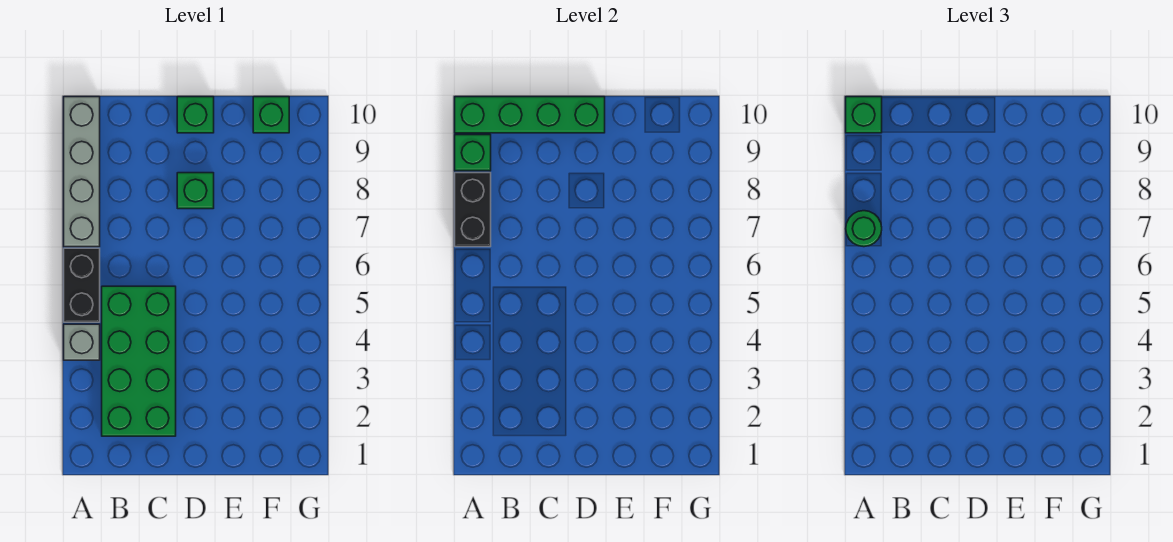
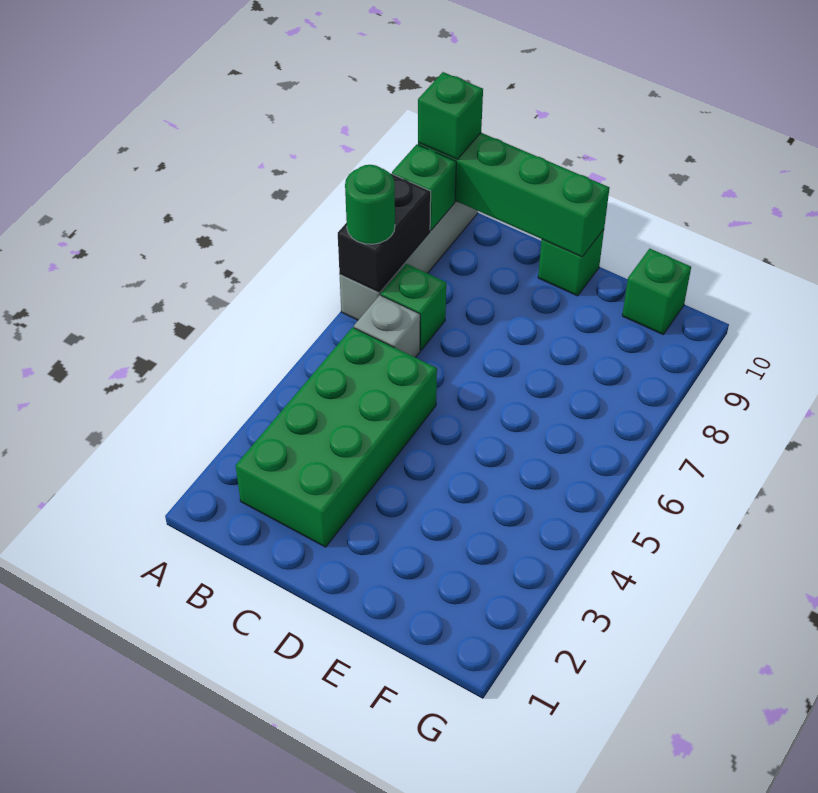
grey 1x1 brick [64,324,100,360] -> grey 1x1 brick moved to [354,295,420,358]
black 1x2 brick [64,248,100,322] -> none
green 1x1 brick [177,173,214,209] -> green 1x1 brick moved to [381,264,446,350]

